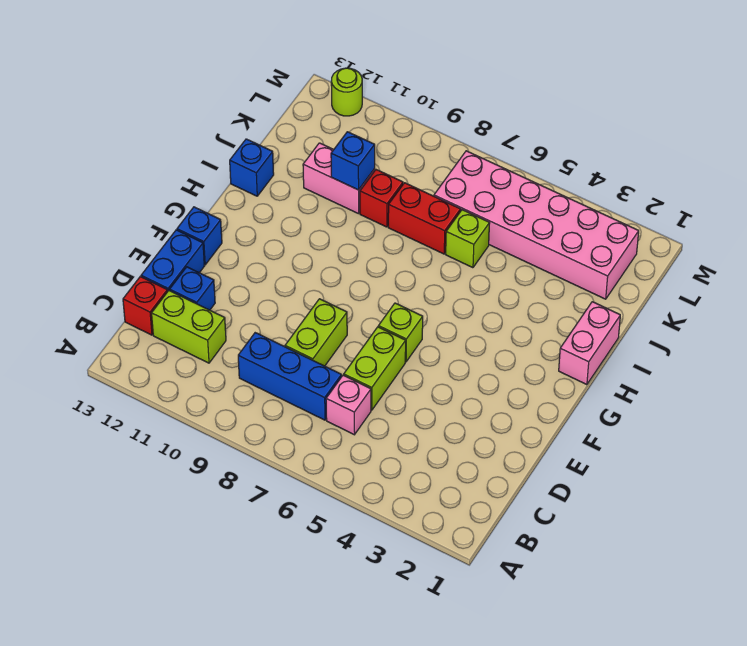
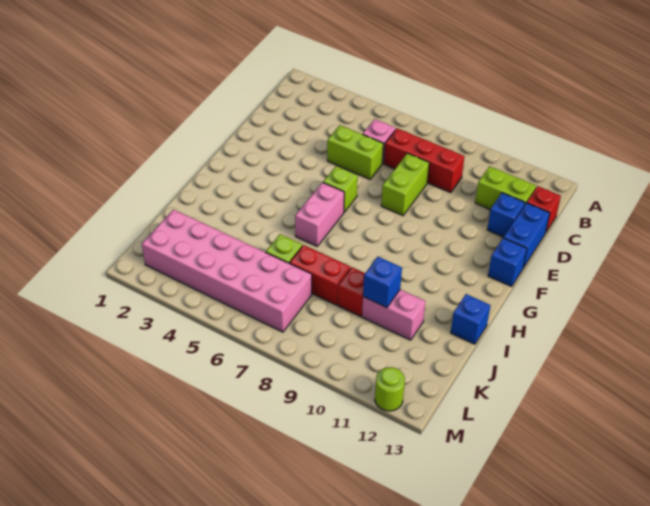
blue 1x3 brick [238,333,342,420] -> red 1x3 brick [384,128,465,193]
lime 1x2 brick [344,327,406,410] -> lime 1x2 brick turned to [327,125,383,179]
pink 1x2 brick [559,302,620,385] -> pink 1x2 brick moved to [295,182,344,246]

